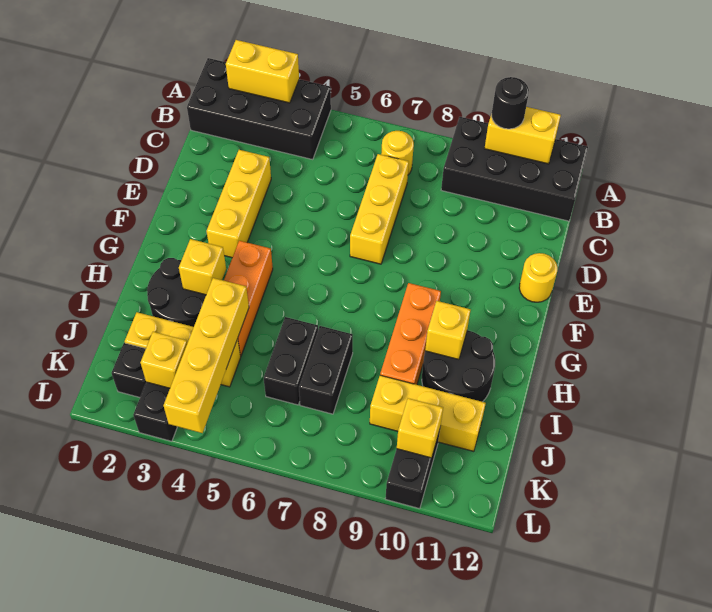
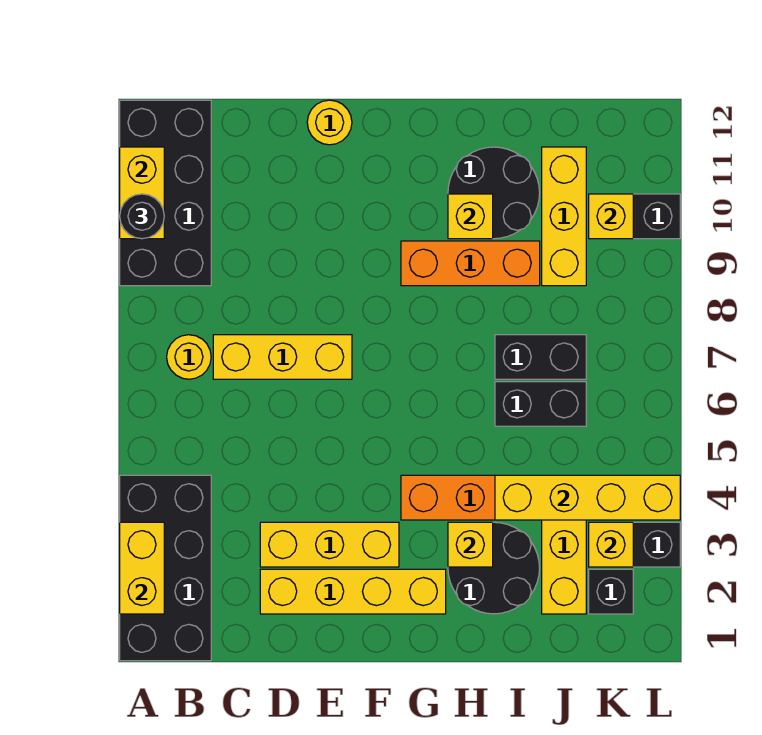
none -> yellow 1x4 brick [260,569,446,614]

